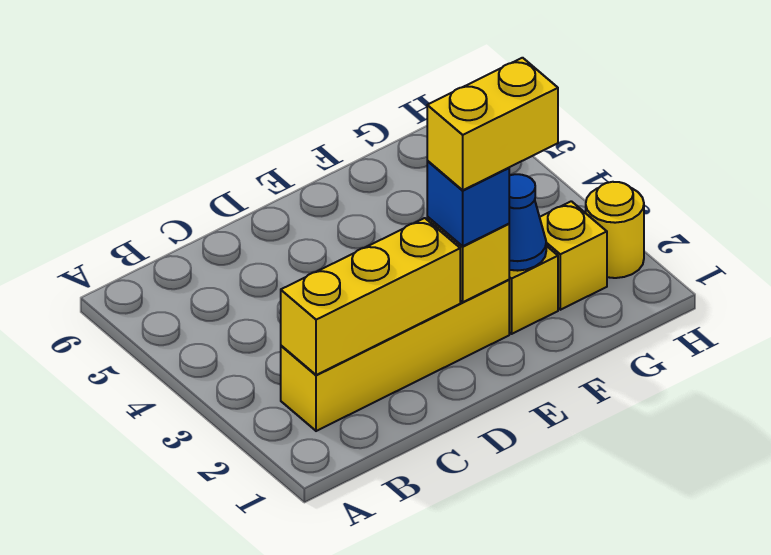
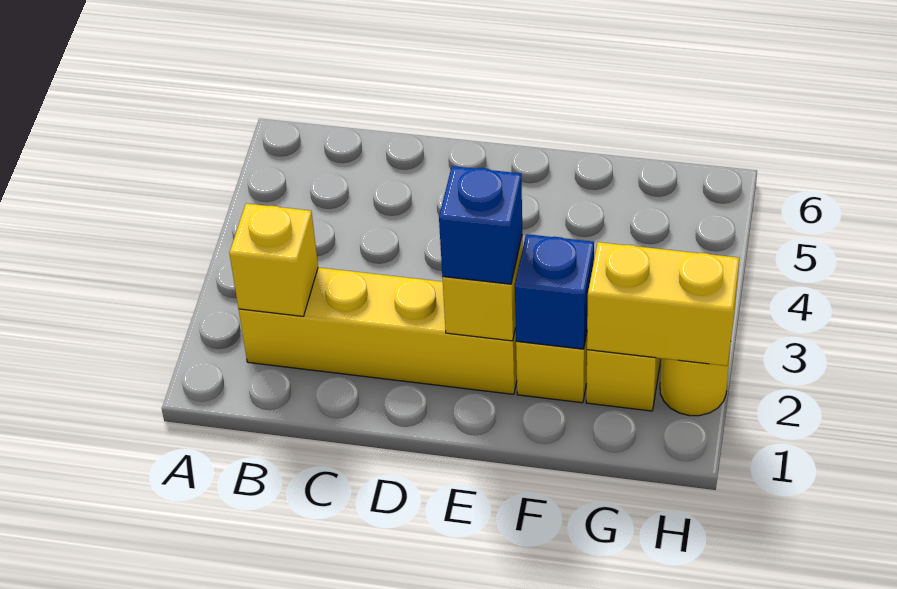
yellow 1x3 brick [281,218,460,375] -> yellow 1x1 brick [229,203,318,316]
yellow 1x2 brick [427,58,558,190] -> yellow 1x2 brick moved to [587,242,739,366]
blue 1x1 cone [509,174,546,271] -> blue 1x1 brick [515,234,594,349]

